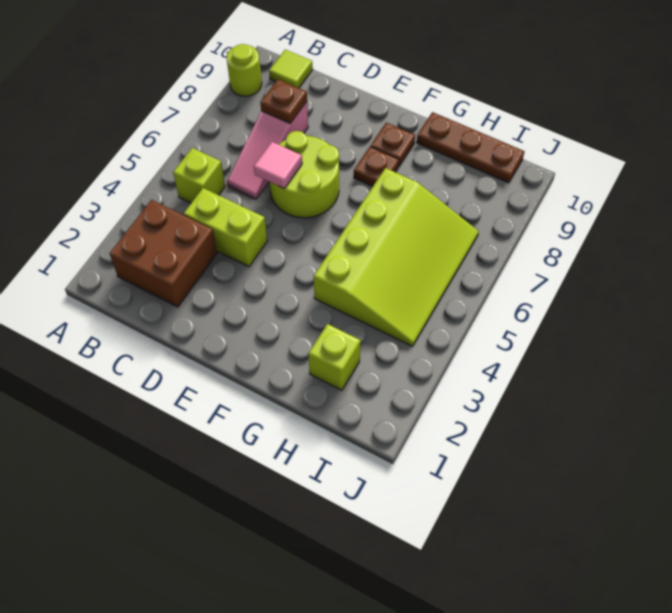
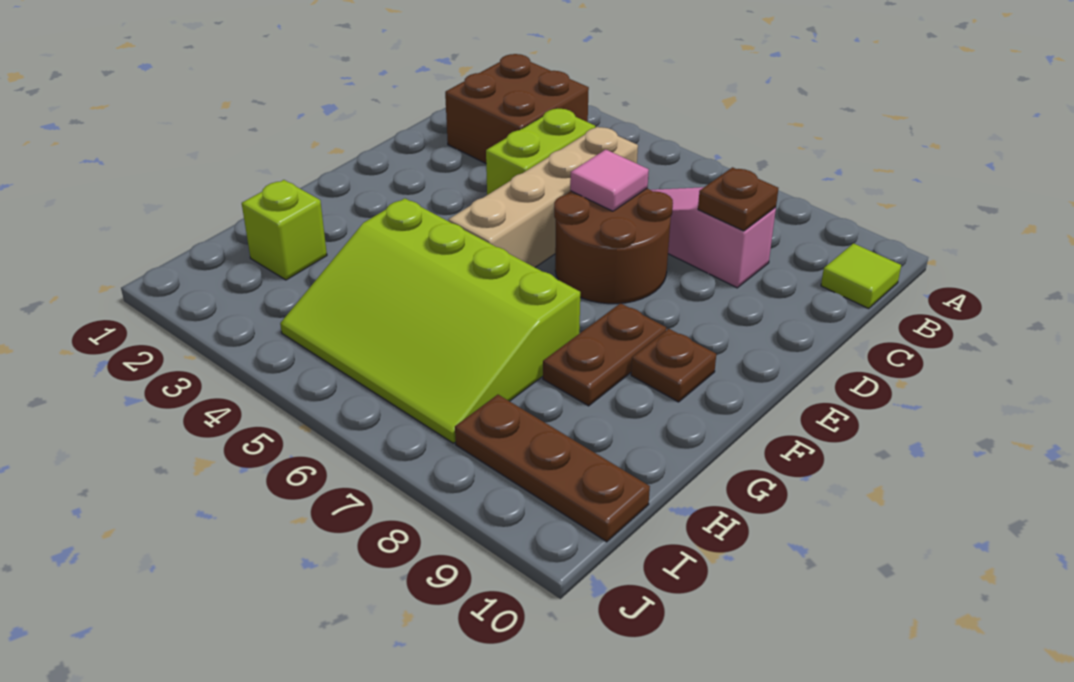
lime 1x1 round brick [227,44,262,96] -> none
lime 1x1 brick [173,148,225,203] -> none
none -> tan 1x4 brick [448,127,638,267]
lime 2x2 round brick [270,131,339,218] -> brown 2x2 round brick [554,189,673,304]
brown 1x1 plate [354,147,399,186] -> brown 1x2 plate [543,303,666,406]
brown 1x3 plate [417,112,525,183] -> brown 1x3 plate turned to [455,395,650,542]

